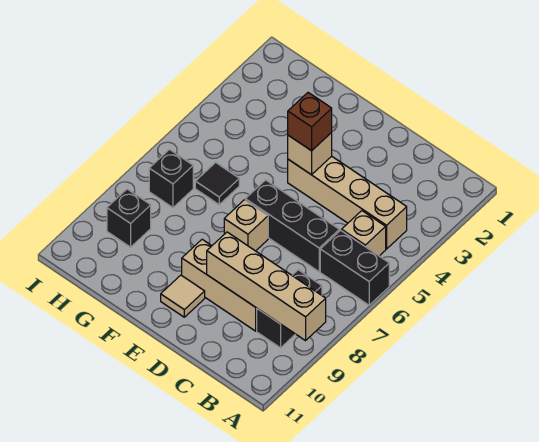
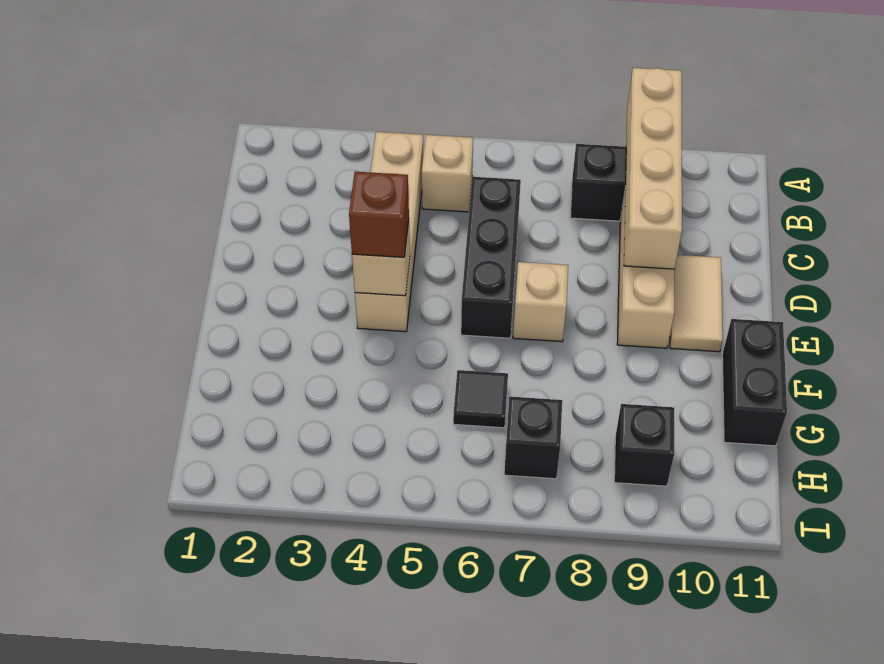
black 1x2 brick [320,230,389,305] -> black 1x2 brick moved to [722,319,787,446]
tan 1x1 tile [161,275,205,317] -> tan 1x2 tile [670,255,723,352]

